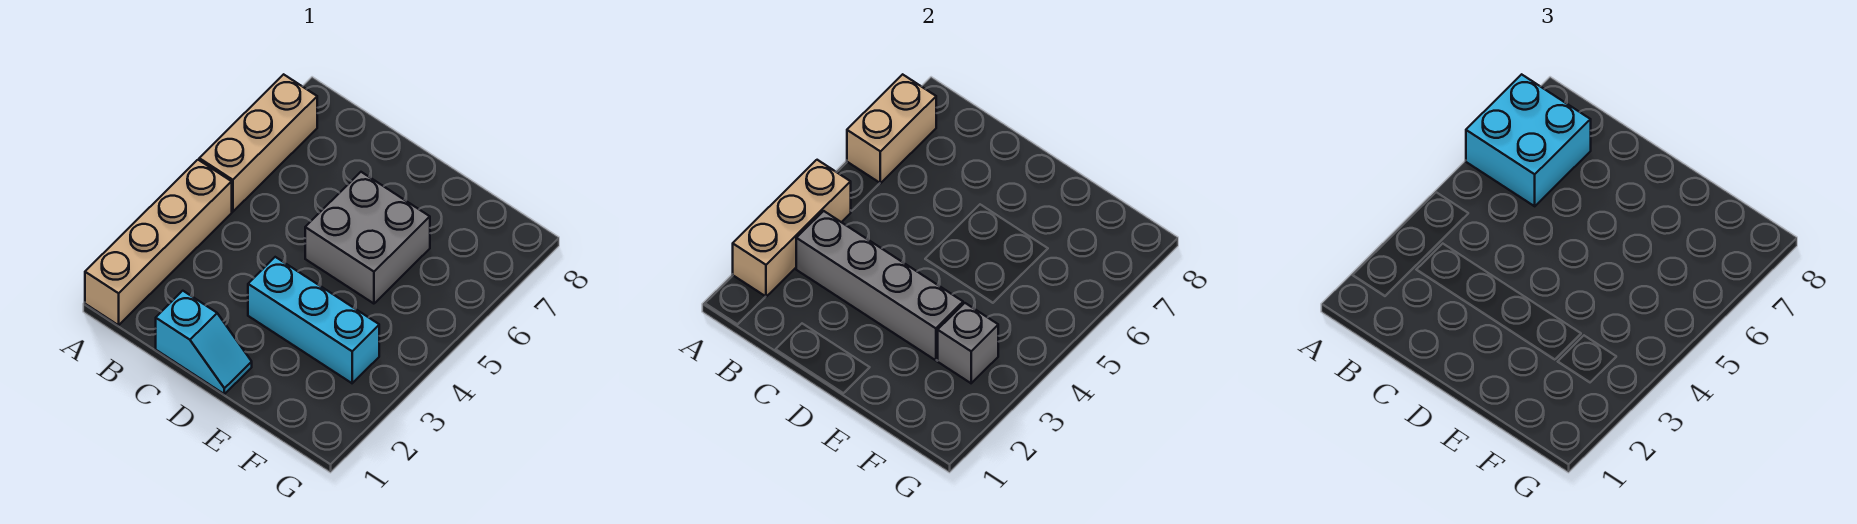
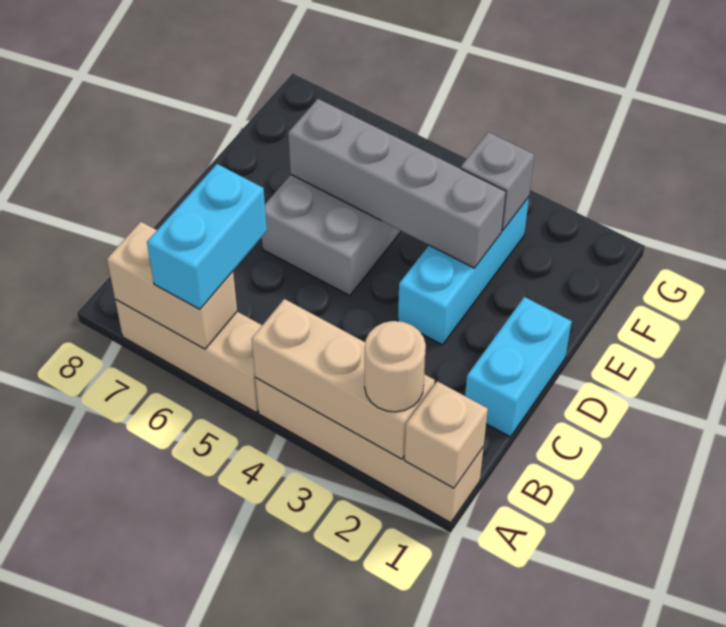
none -> tan 1x1 brick [405,381,488,488]
none -> tan 1x1 round brick [365,321,426,412]
cyan 2x2 brick [1466,74,1591,206] -> cyan 1x2 brick [147,164,267,310]
grey 1x4 brick [796,211,963,360] -> grey 1x4 brick turned to [288,99,506,268]
cyan 1x2 slope [156,291,252,394] -> cyan 1x2 brick [465,297,572,437]

